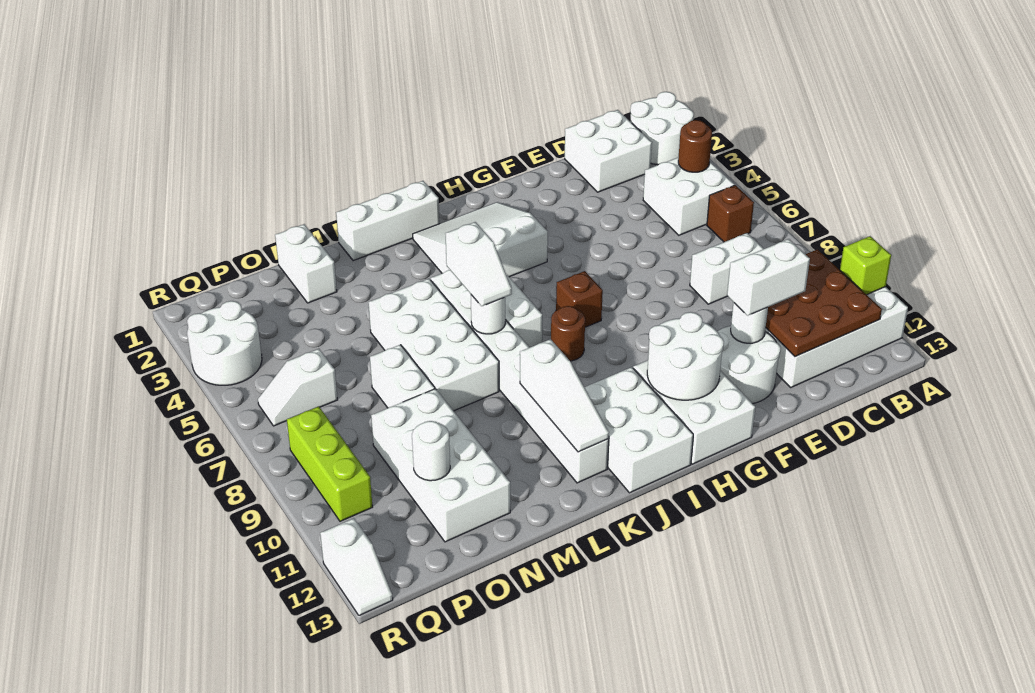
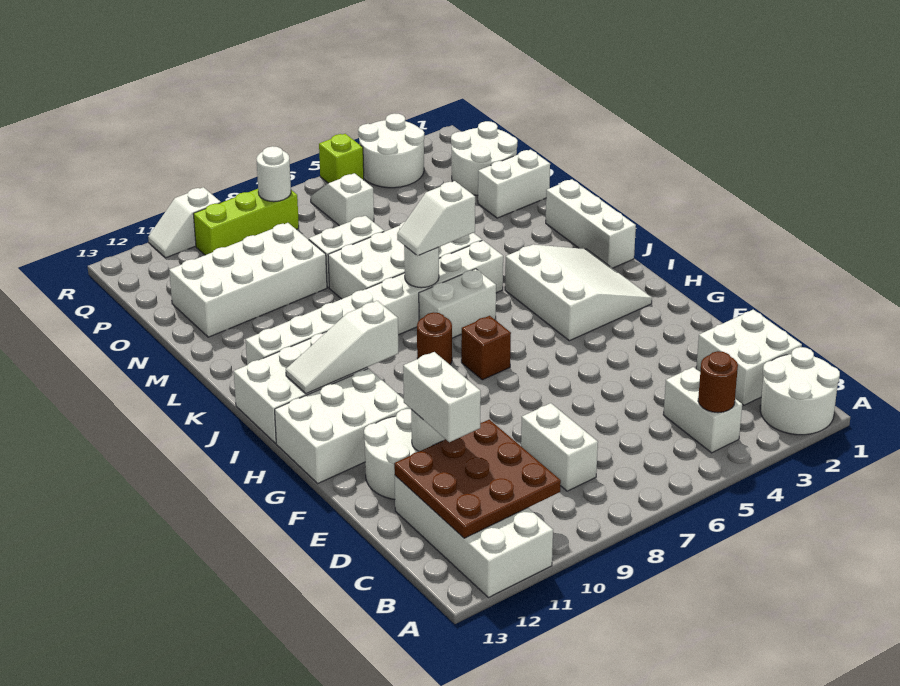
lime 1x1 brick [840,236,891,295] -> lime 1x1 brick moved to [319,134,364,183]
white 2x2 brick [643,157,734,235] -> white 1x2 brick [663,367,742,453]
brown 1x1 brick [707,185,754,242] -> none
white 2x2 round brick [647,312,724,400] -> white 2x2 round brick moved to [451,121,518,195]
white 1x3 slope [520,339,609,452] -> white 1x3 slope moved to [286,301,398,394]
white 1x1 round brick [412,421,450,481] -> white 1x1 round brick moved to [256,146,291,202]
white 1x2 slope [320,518,393,616] -> white 1x2 slope moved to [148,187,221,258]

